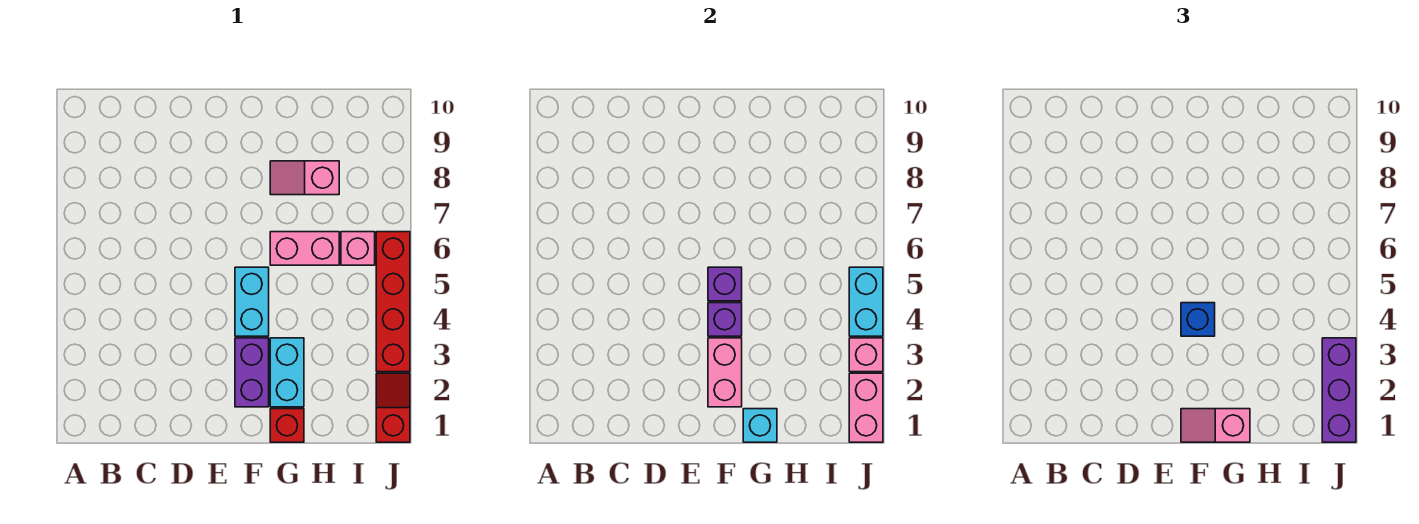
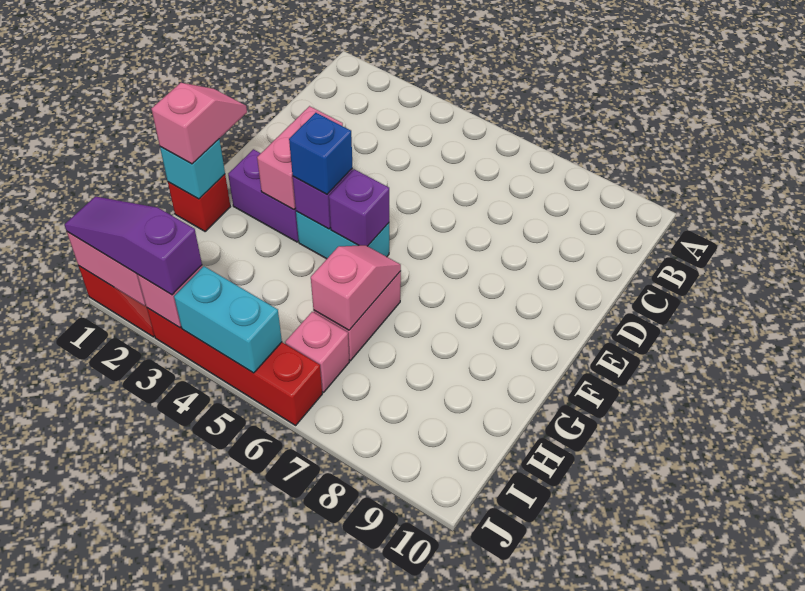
pink 1x2 brick [708,338,742,407] -> pink 1x2 brick turned to [257,106,343,210]
cyan 1x2 brick [270,338,304,407] -> none
pink 1x2 slope [270,161,339,195] -> pink 1x2 slope moved to [311,245,401,330]
purple 1x3 brick [1322,338,1356,442] -> purple 1x3 slope [65,196,202,295]

